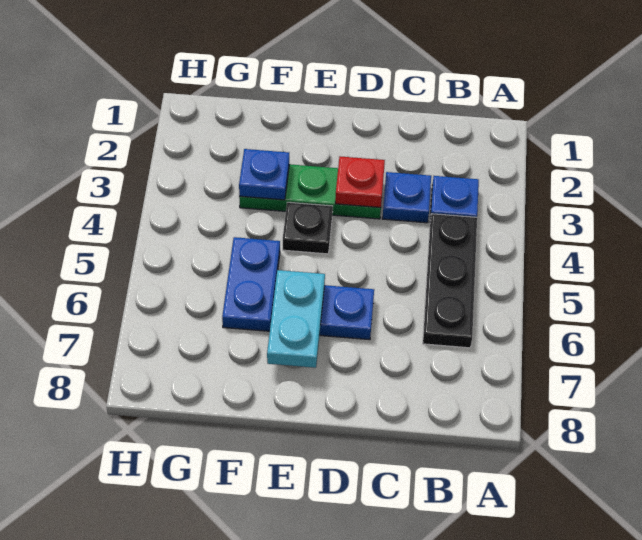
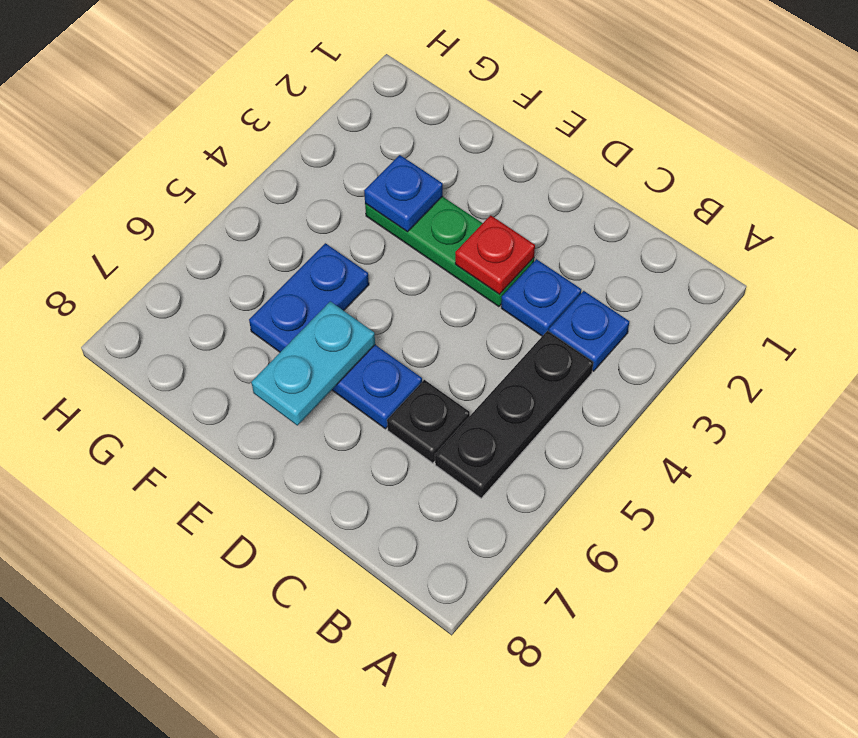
black 1x1 plate [283,202,333,254] -> black 1x1 plate moved to [387,380,470,463]

